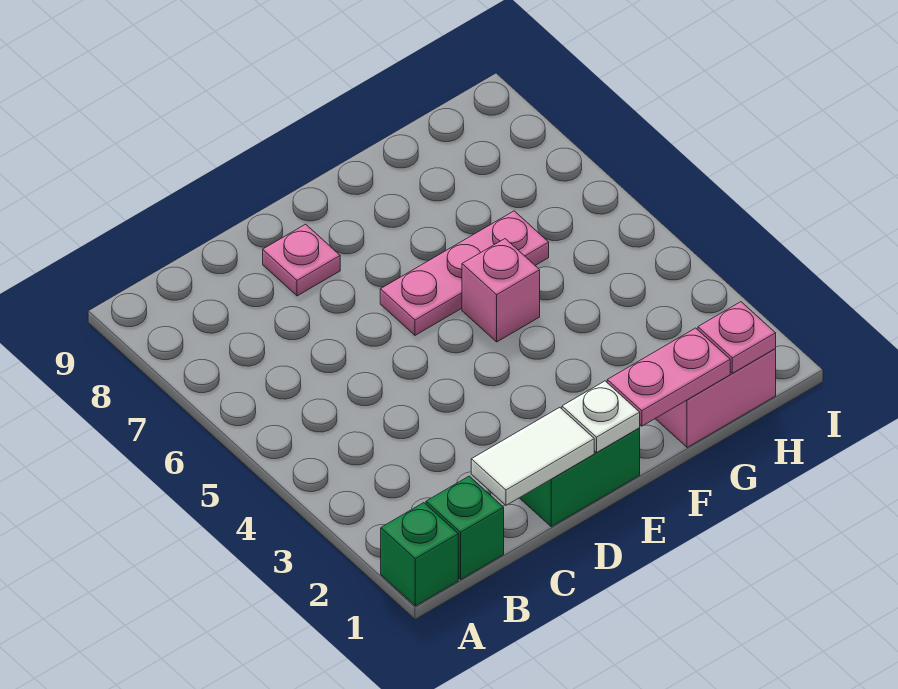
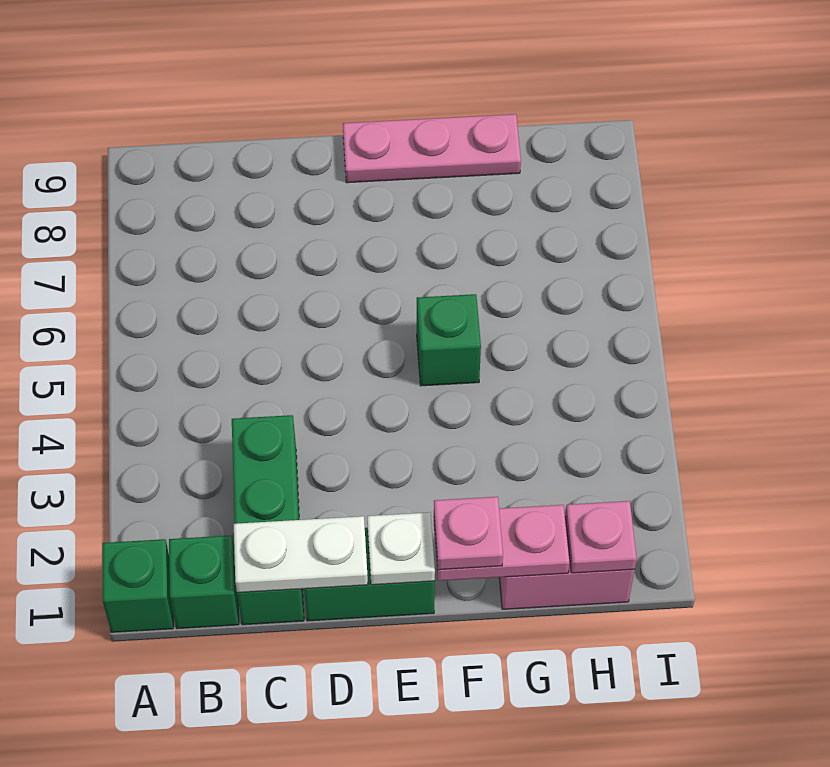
none -> green 1x3 brick [232,415,304,625]
white 1x2 tile [471,407,594,505] -> white 1x2 plate [234,516,368,593]
pink 1x1 plate [263,224,340,296] -> pink 1x1 plate moved to [434,497,503,570]
pink 1x3 plate [380,211,549,335] -> pink 1x3 plate moved to [343,114,521,183]
pink 1x1 brick [462,239,540,342] -> green 1x1 brick [417,294,481,386]

